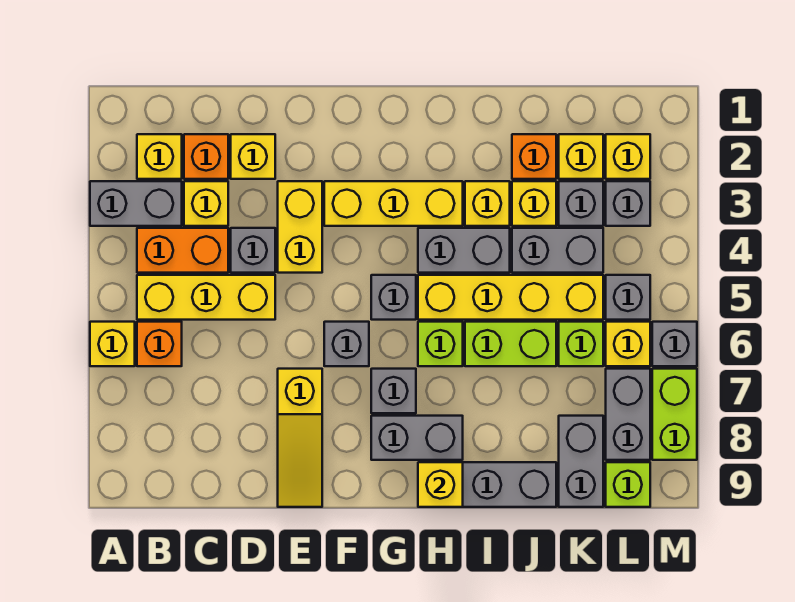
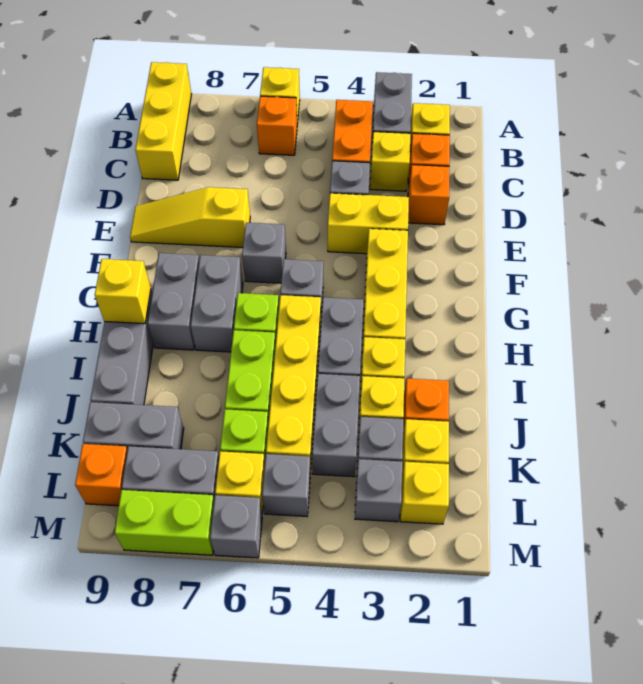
yellow 1x3 brick [137,275,275,320] -> yellow 1x3 brick moved to [135,62,191,180]
yellow 1x1 brick [231,134,275,179] -> orange 1x1 brick [408,165,449,225]
grey 1x1 brick [371,369,416,413] -> grey 1x2 brick [191,255,243,352]
lime 1x1 brick [606,462,650,507] -> orange 1x1 brick [75,444,128,506]

